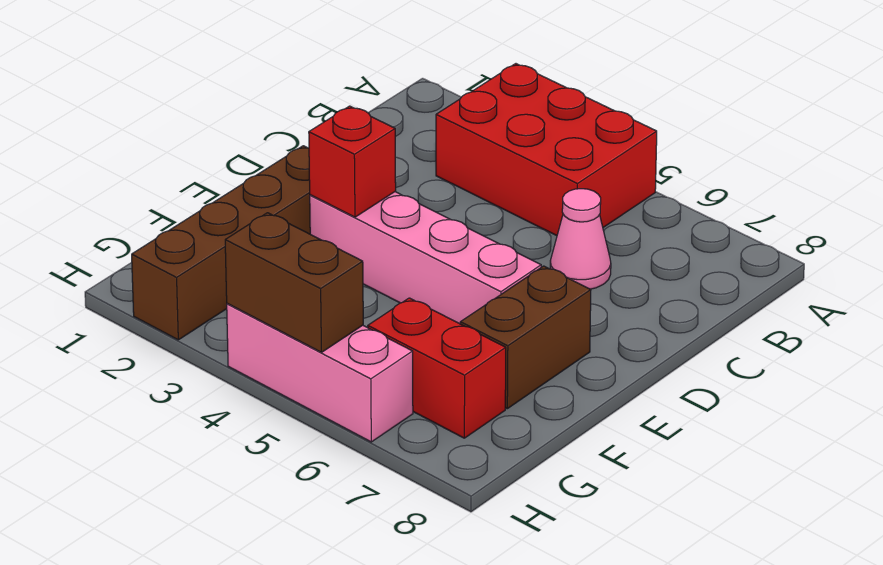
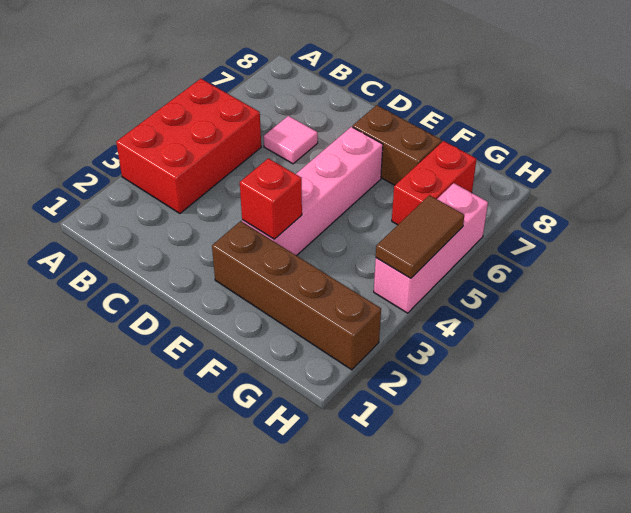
pink 1x1 cone [550,189,611,289] -> pink 1x1 tile [264,116,318,164]
brown 1x2 brick [225,213,363,352] -> brown 1x2 tile [376,195,464,278]

